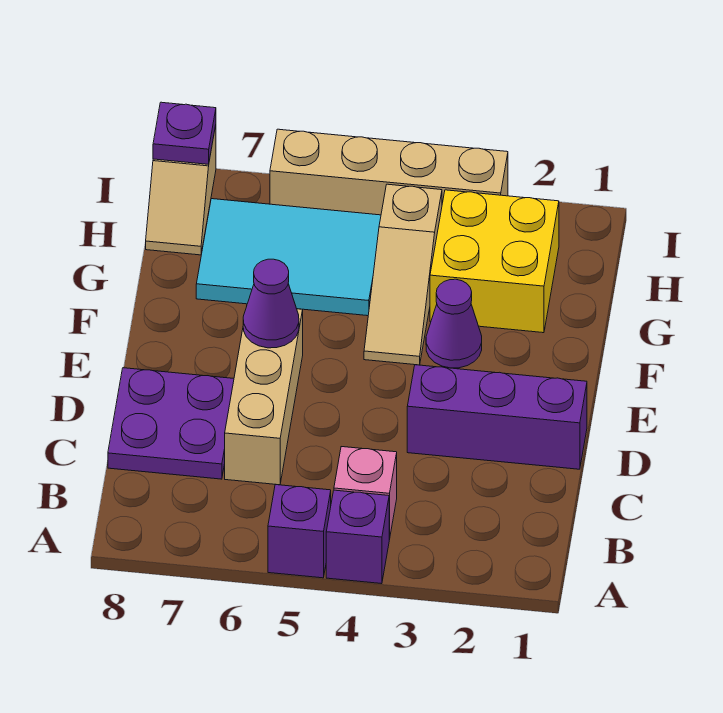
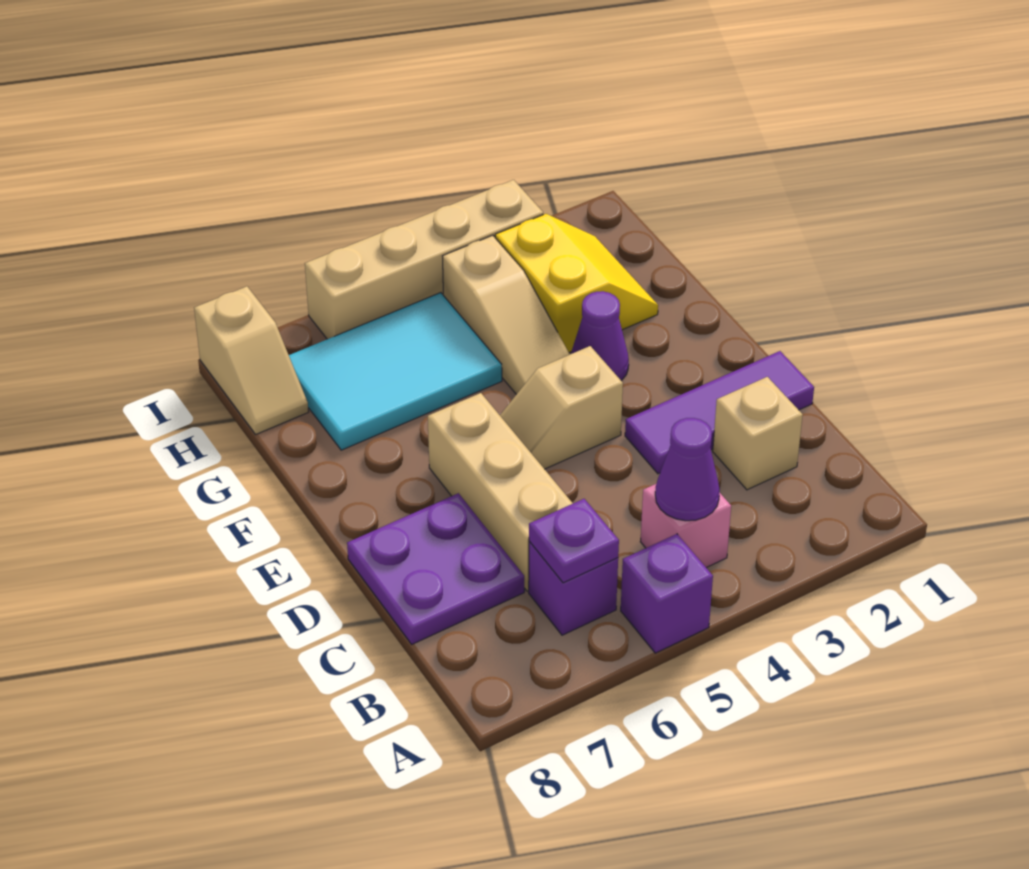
purple 1x1 brick [326,490,389,584] -> purple 1x1 brick moved to [529,541,618,635]
none -> tan 1x1 brick [713,377,803,490]
purple 1x3 brick [407,365,587,469] -> purple 1x3 tile [625,351,814,474]
none -> tan 1x2 slope [500,346,623,469]
purple 1x1 cone [243,259,299,348] -> purple 1x1 cone moved to [655,418,720,521]
yellow 2x2 brick [430,190,559,333] -> yellow 2x2 slope [495,214,658,352]
purple 1x1 plate [153,102,216,164] -> purple 1x1 plate moved to [529,499,619,583]

